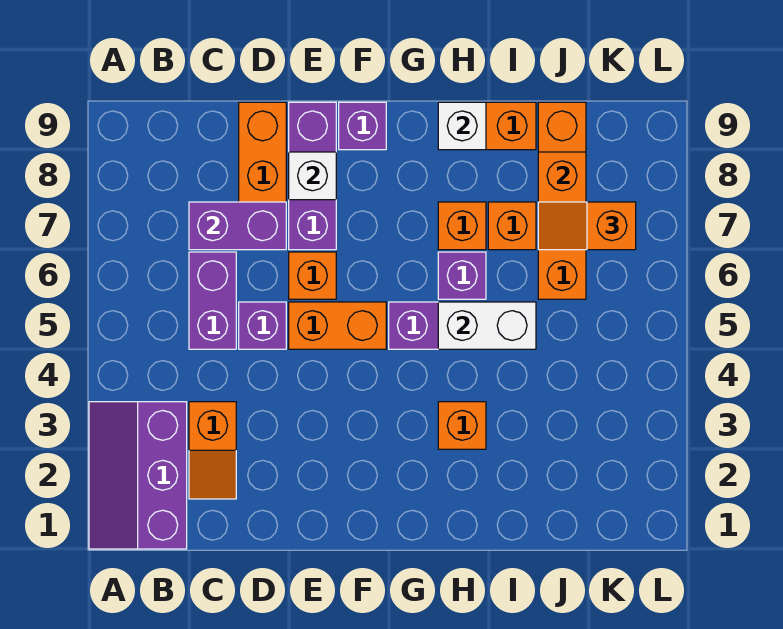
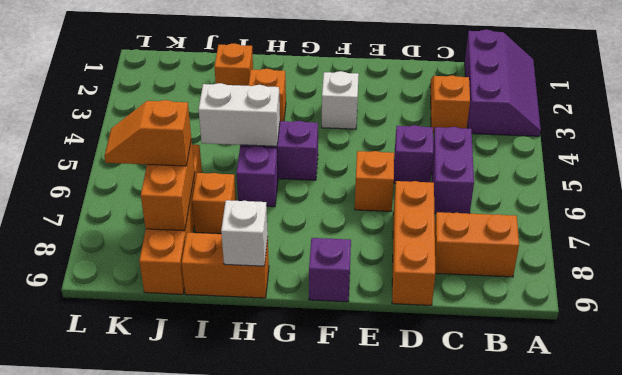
purple 1x2 brick [189,202,286,250] -> none
orange 1x2 brick [289,302,386,349] -> orange 1x2 brick moved to [435,212,519,277]
purple 1x3 brick [289,102,336,250] -> none
white 1x1 brick [289,152,336,200] -> white 1x1 brick moved to [322,71,359,129]
orange 1x1 brick [438,202,486,250] -> orange 1x1 brick moved to [214,43,253,86]
orange 1x2 slope [538,202,636,250] -> orange 1x2 slope turned to [104,100,191,166]

